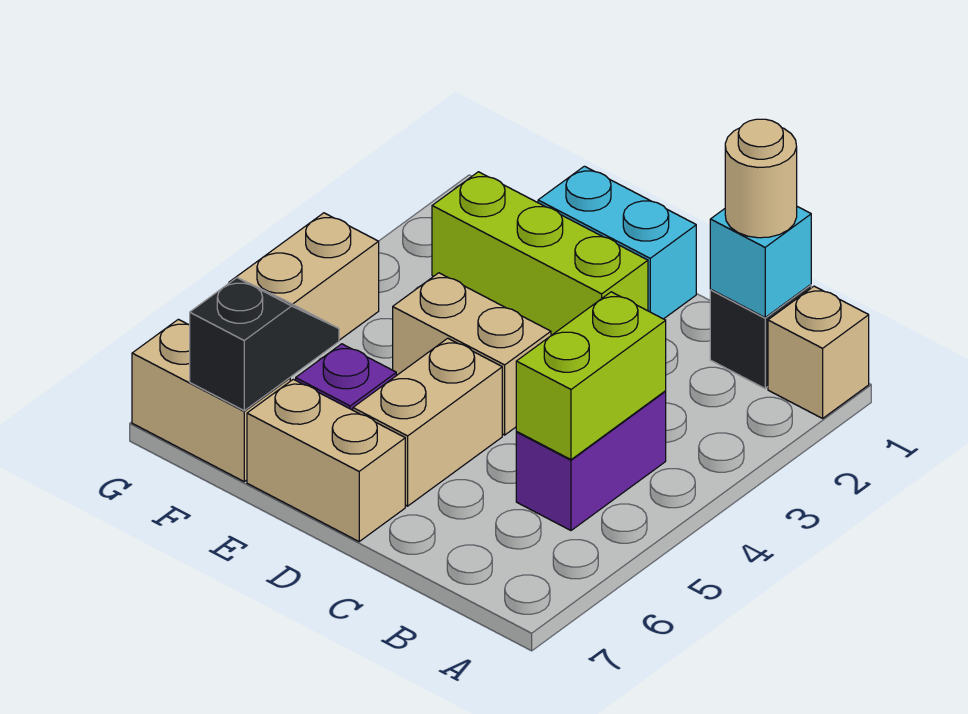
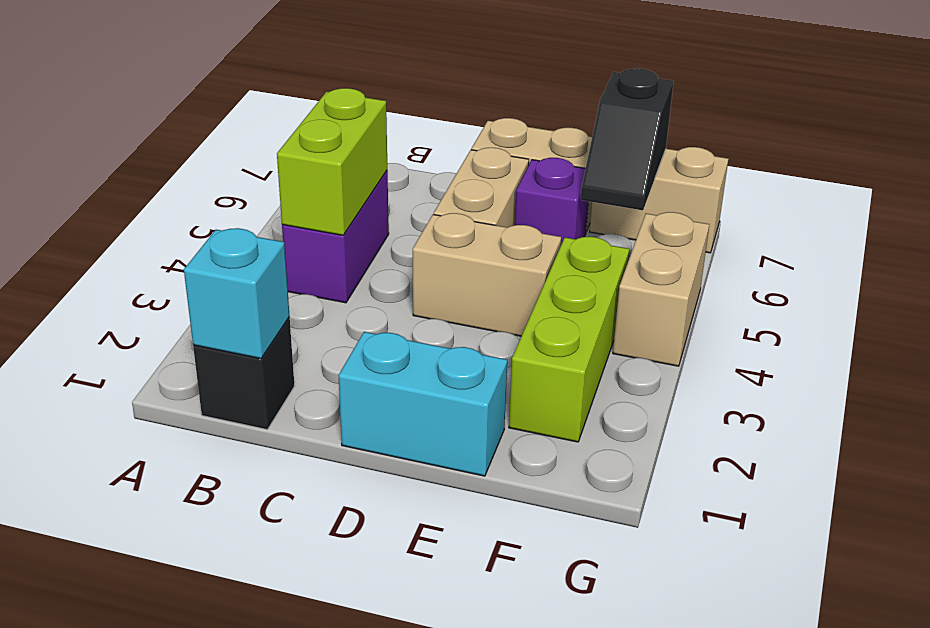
tan 1x1 brick [768,286,869,418] -> none
tan 1x1 round brick [725,119,797,238] -> none
lime 1x3 brick [432,172,648,335] -> lime 1x3 brick turned to [509,237,629,442]

